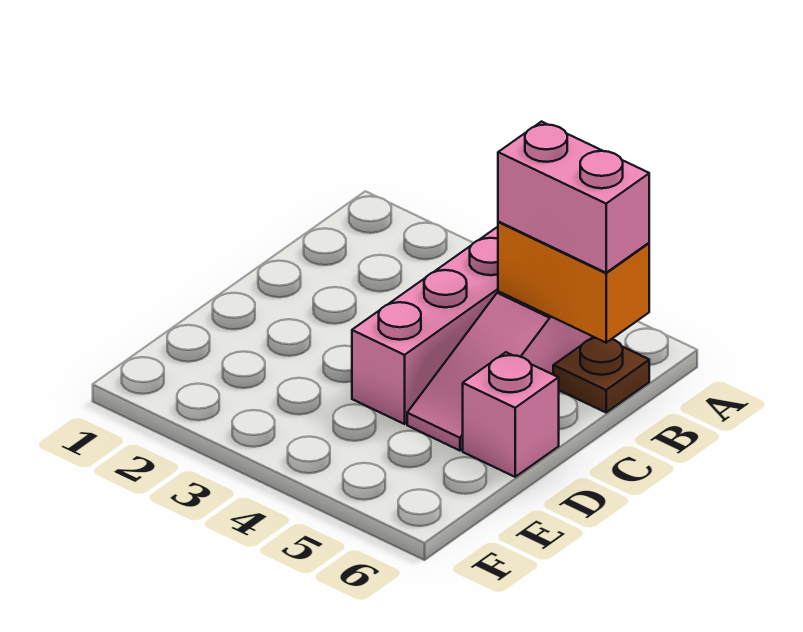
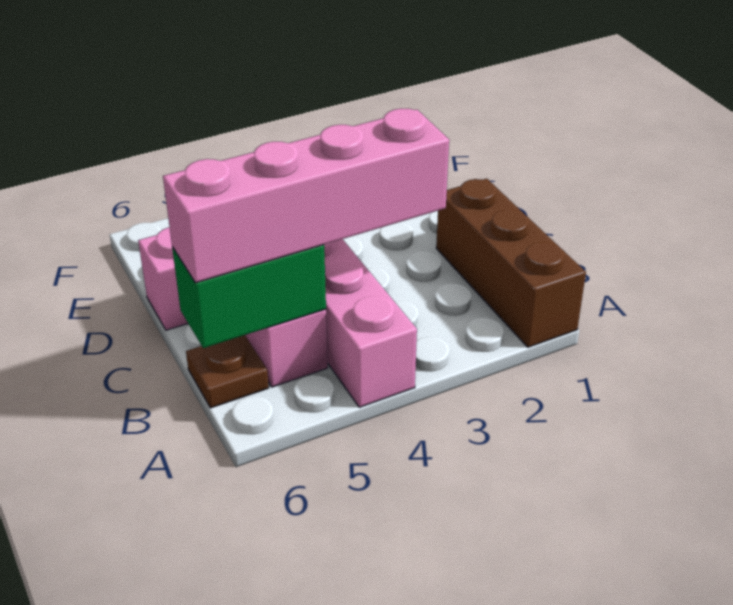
none -> brown 1x3 brick [436,179,586,347]
orange 1x2 brick [498,222,649,343] -> green 1x2 brick [172,245,326,348]
pink 1x2 brick [498,122,649,273] -> pink 1x4 brick [163,108,449,283]

